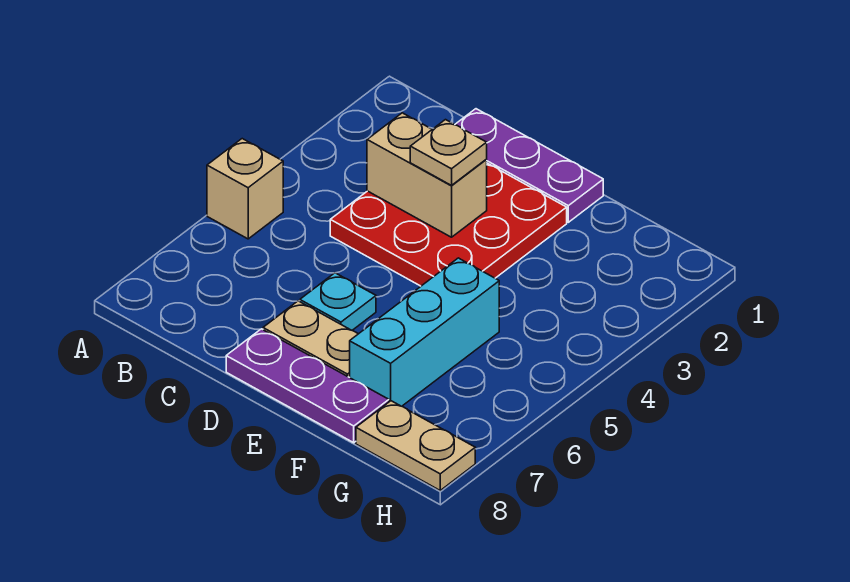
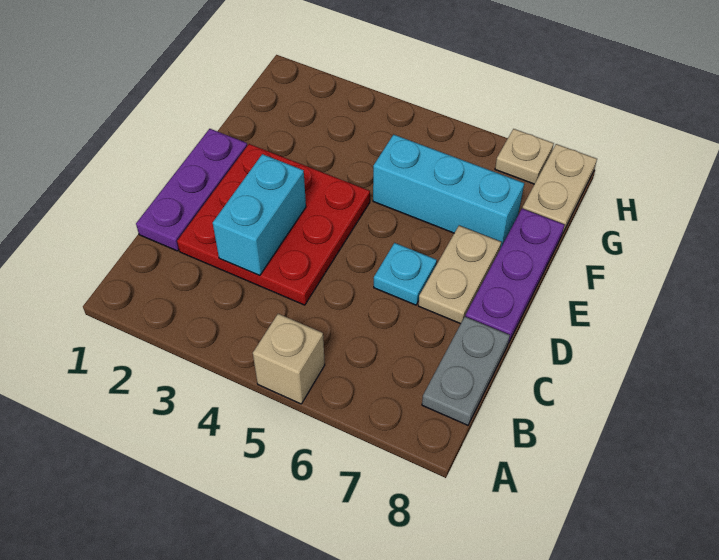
none -> grey 1x2 plate [422,317,510,425]
tan 1x2 brick [367,113,487,237] -> cyan 1x2 brick [213,154,306,276]
tan 1x1 plate [410,120,487,185] -> tan 1x1 plate moved to [495,129,554,184]

